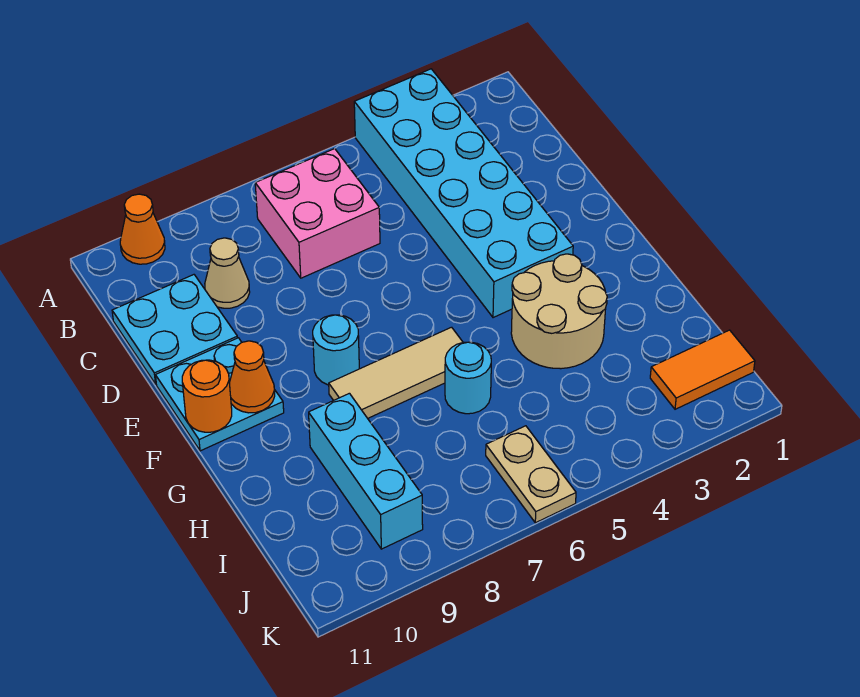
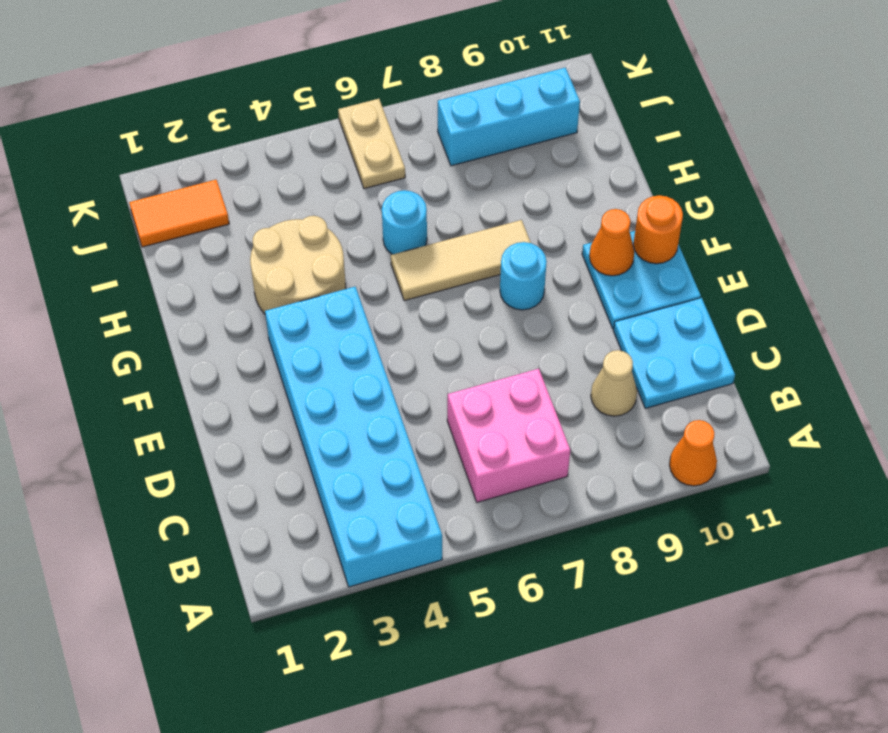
cyan 1x3 brick [309,393,423,549] -> cyan 1x3 brick turned to [438,68,580,166]

